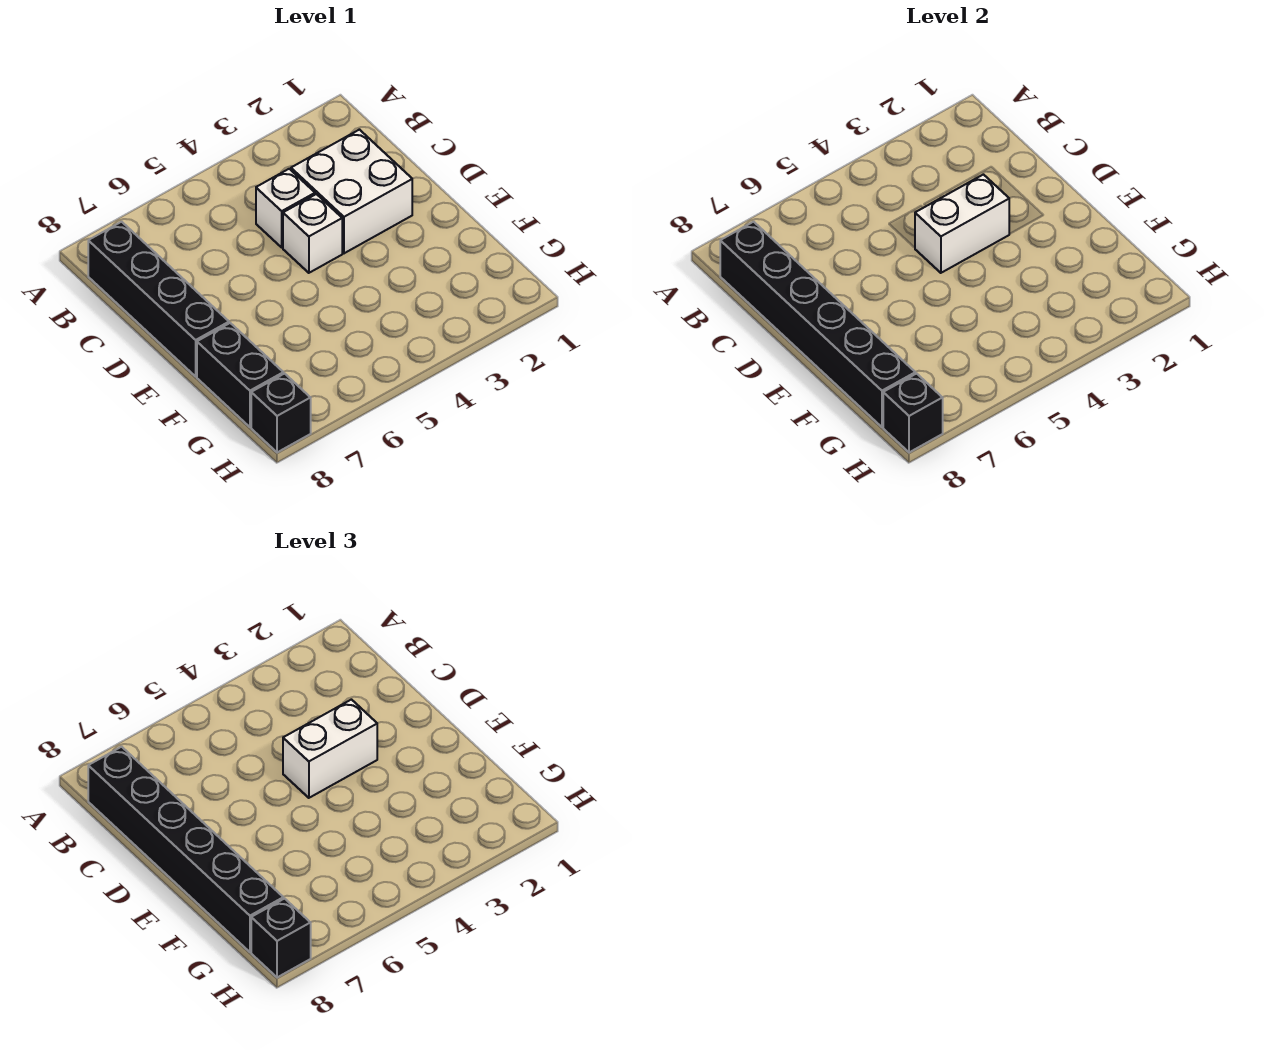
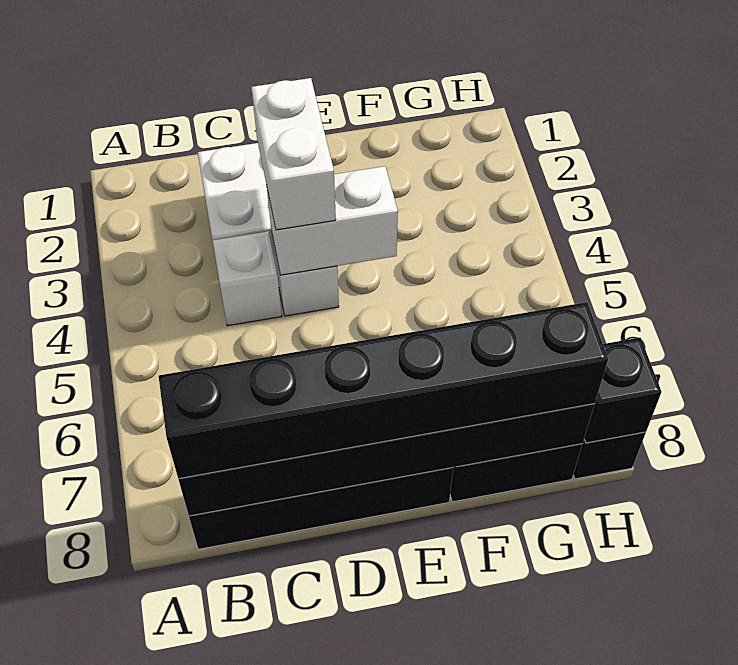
white 1x2 brick [915,175,1009,273] -> white 1x2 brick turned to [267,166,398,275]
black 1x1 brick [251,899,311,977] -> none

